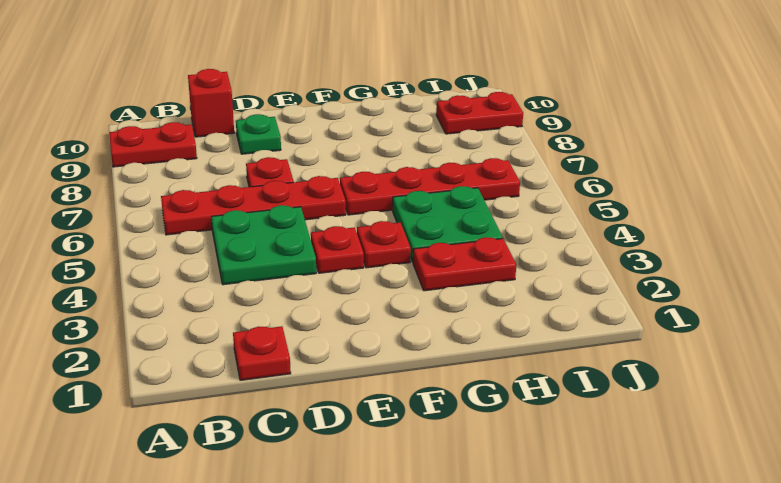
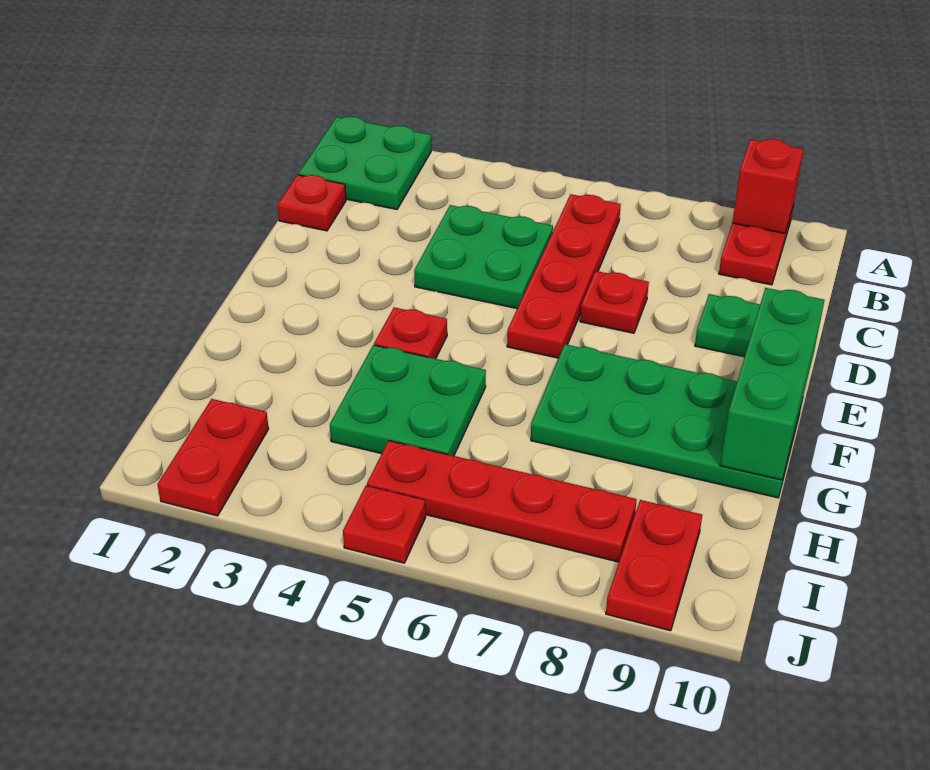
none -> green 2x2 plate [298,116,431,209]
red 1x1 brick [188,69,234,137] -> red 1x1 brick moved to [732,139,803,233]
red 1x1 plate [311,226,364,273] -> red 1x1 plate moved to [343,486,426,563]
none -> green 1x3 brick [720,288,825,480]
red 1x4 plate [340,158,520,215] -> red 1x4 plate turned to [367,441,637,562]
none -> green 2x4 plate [531,344,803,498]
red 1x2 plate [413,237,516,291] -> red 1x2 plate moved to [157,399,269,516]

